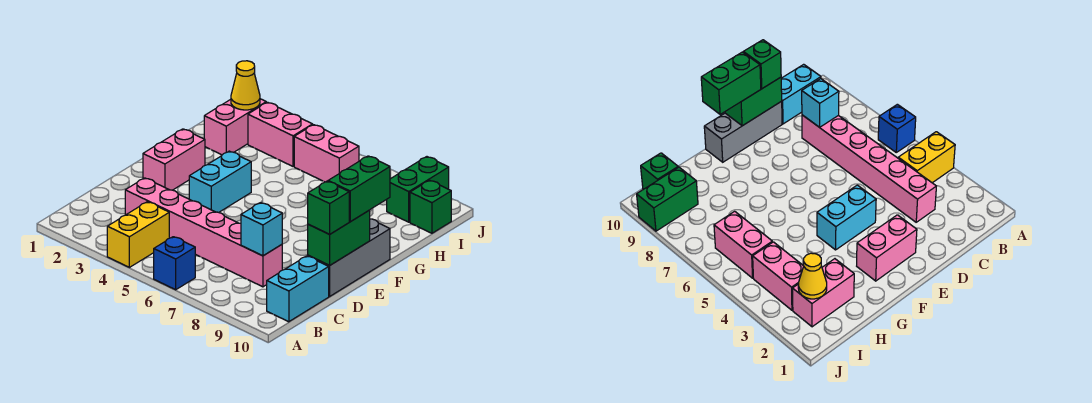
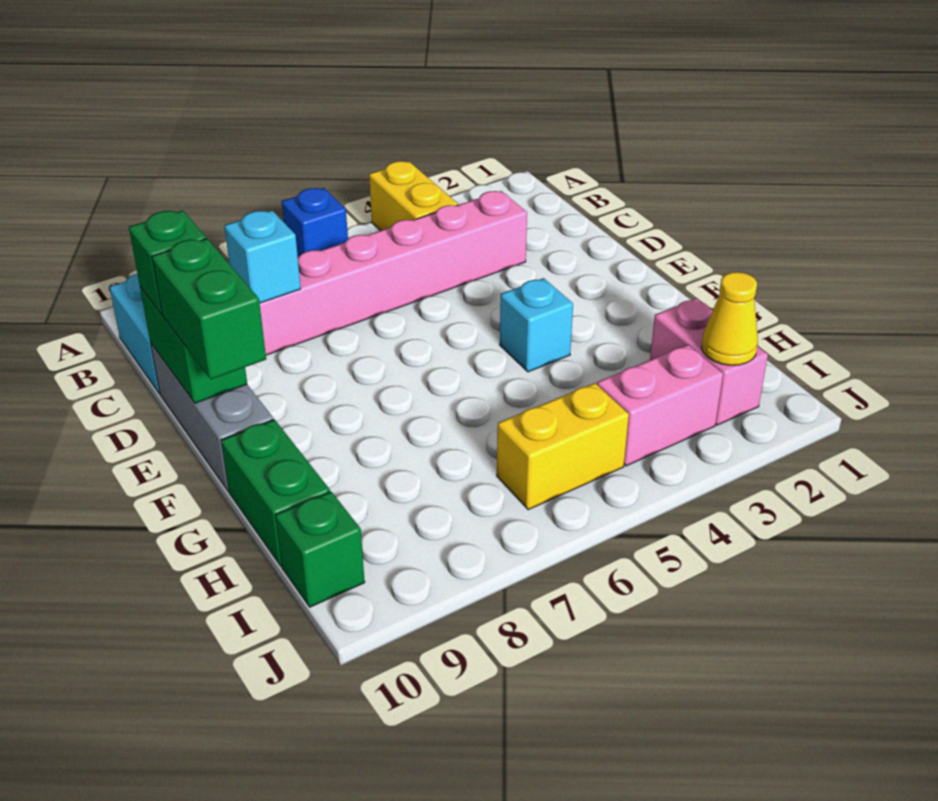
pink 1x2 brick [143,129,205,190] -> none
cyan 1x2 brick [189,151,251,212] -> cyan 1x1 brick [500,278,573,372]
pink 1x2 brick [294,125,359,182] -> yellow 1x2 brick [497,383,629,510]
green 1x2 brick [387,157,449,222] -> green 1x2 brick moved to [221,420,330,566]

